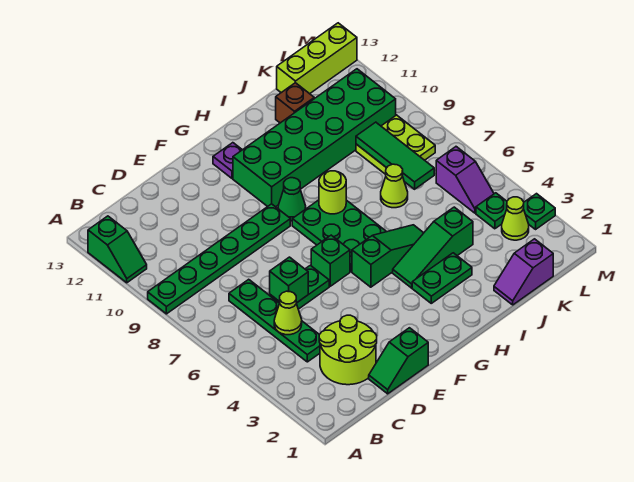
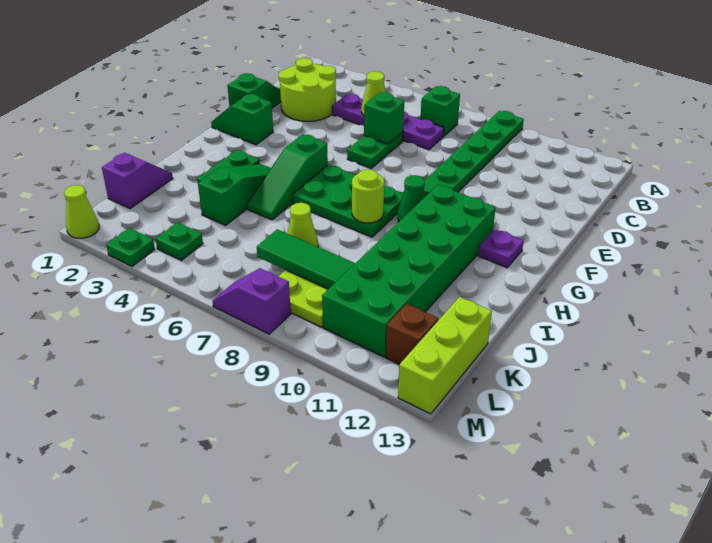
green 1x2 slope [88,216,147,283] -> green 1x2 slope moved to [211,94,273,145]
green 1x4 plate [229,279,320,362] -> purple 1x4 plate [332,94,444,150]
green 1x1 brick [311,235,350,286] -> green 1x1 brick moved to [421,86,460,136]
brown 1x1 brick [276,83,314,123] -> brown 1x1 brick moved to [386,304,438,364]
lime 1x1 cone [502,197,529,240] -> lime 1x1 cone moved to [64,185,99,238]
purple 1x2 slope [436,147,494,213] -> purple 1x2 slope moved to [213,268,291,334]

